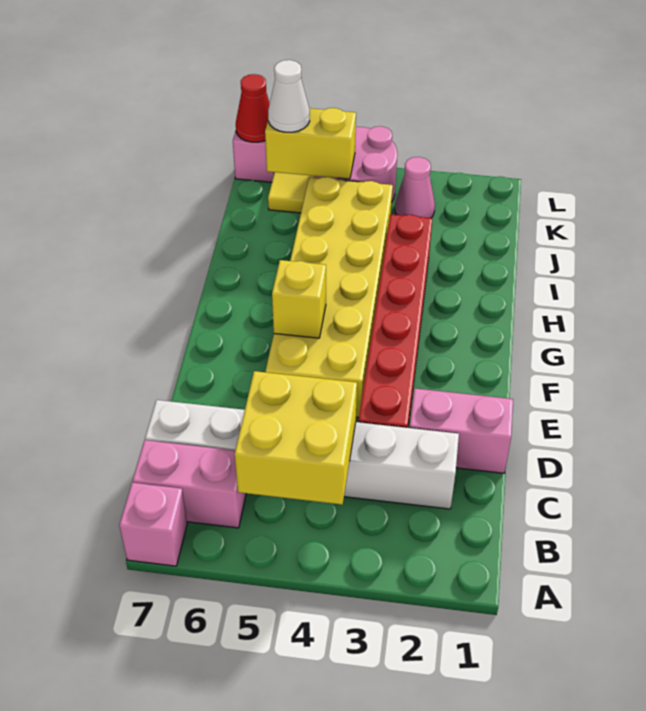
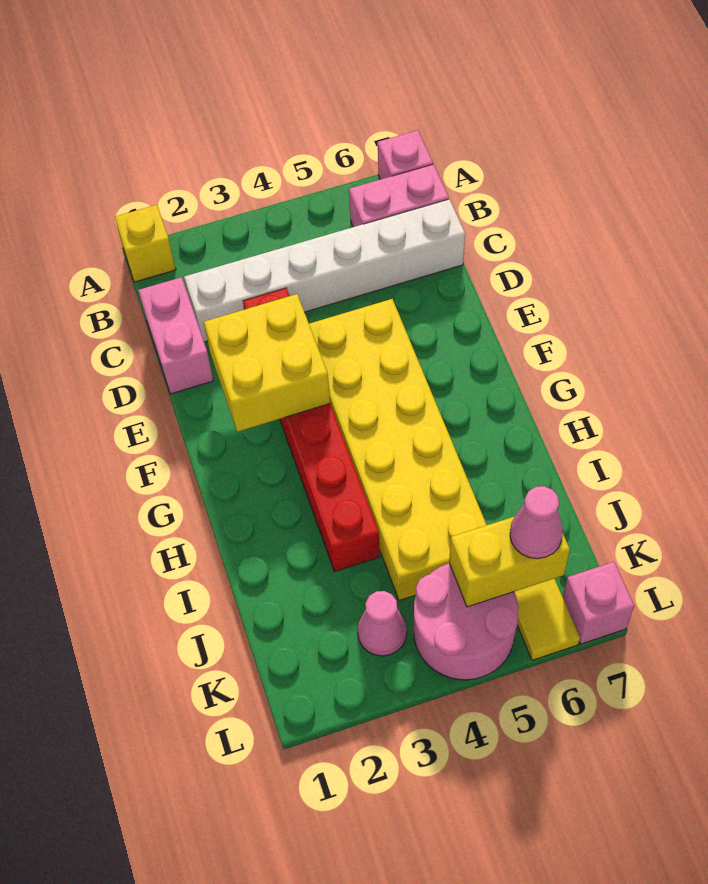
yellow 2x2 brick [235,371,357,505] -> yellow 2x2 brick moved to [204,294,330,432]
pink 1x2 brick [410,388,513,473] -> pink 1x2 brick turned to [138,277,213,394]
yellow 1x1 brick [272,260,326,338] -> yellow 1x1 brick moved to [115,205,176,282]
white 1x1 cone [268,60,310,132] -> pink 1x1 cone [510,486,563,559]
red 1x1 cone [236,74,270,142] -> none

